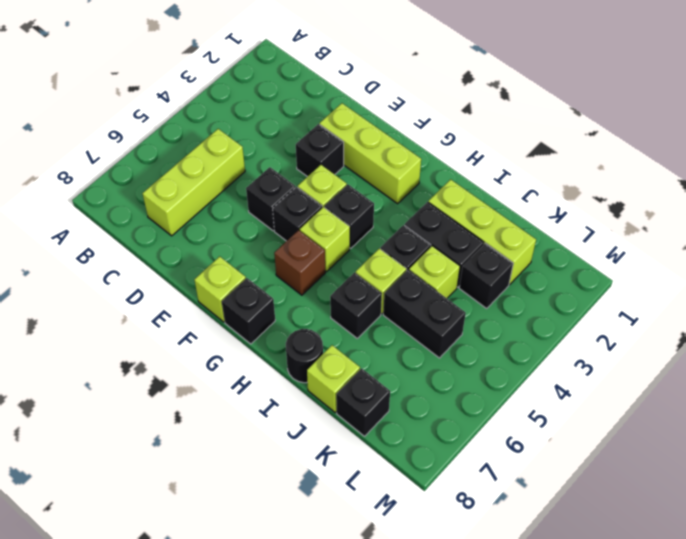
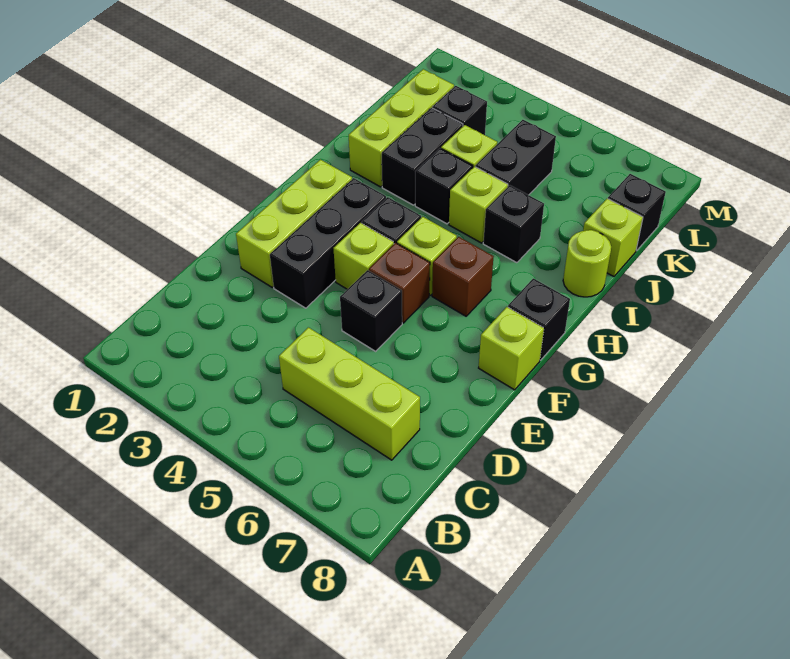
black 1x1 brick [296,124,344,177] -> black 1x3 brick [270,178,386,308]
black 1x1 brick [273,187,322,241] -> brown 1x1 brick [369,243,430,323]
black 1x1 round brick [286,329,323,383] -> lime 1x1 round brick [563,230,611,297]

